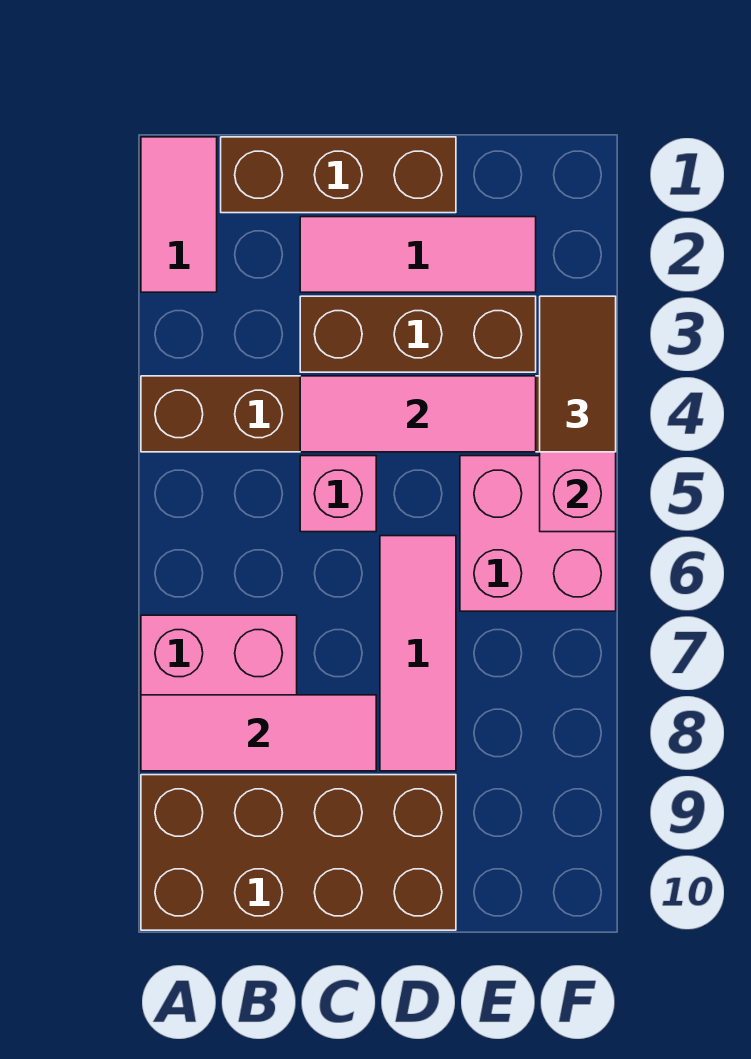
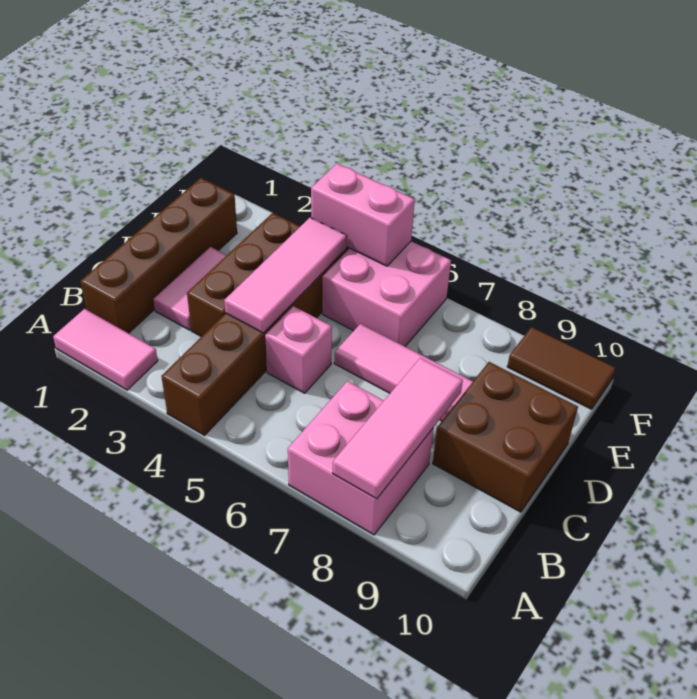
brown 2x4 brick [141,775,456,930] -> brown 2x2 brick [433,362,578,512]
brown 1x3 brick [221,137,456,213] -> brown 1x4 brick [81,178,237,333]
pink 1x3 tile [300,217,536,292] -> pink 1x2 tile [153,247,227,330]
brown 1x2 tile [540,296,616,452] -> brown 1x2 tile moved to [507,327,615,409]

